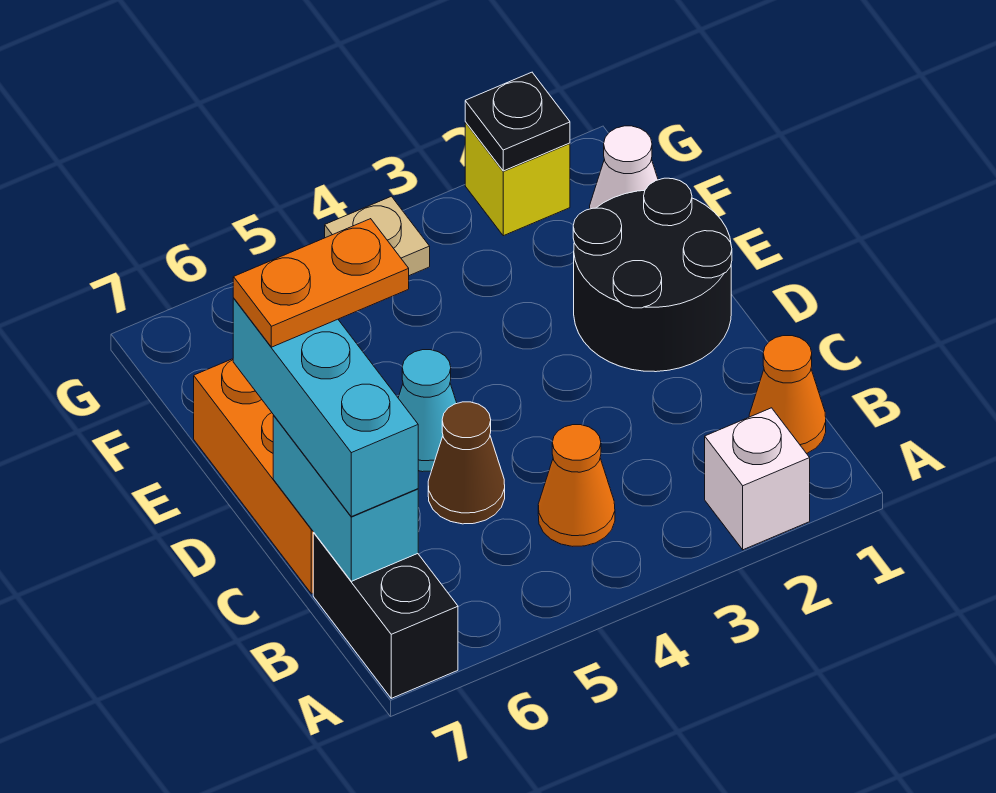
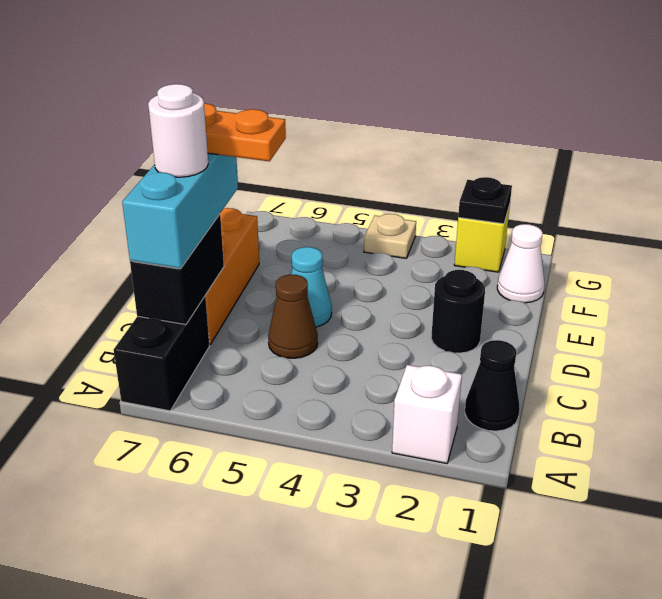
orange 1x1 cone [749,336,826,454] -> black 1x1 cone [465,340,520,431]
orange 1x1 cone [538,425,615,546] -> none
cyan 1x2 brick [273,416,418,581] -> black 1x2 brick [130,214,224,325]
none -> white 1x1 round brick [148,84,208,177]
black 2x2 round brick [573,178,732,372] -> black 1x1 round brick [431,270,485,353]

